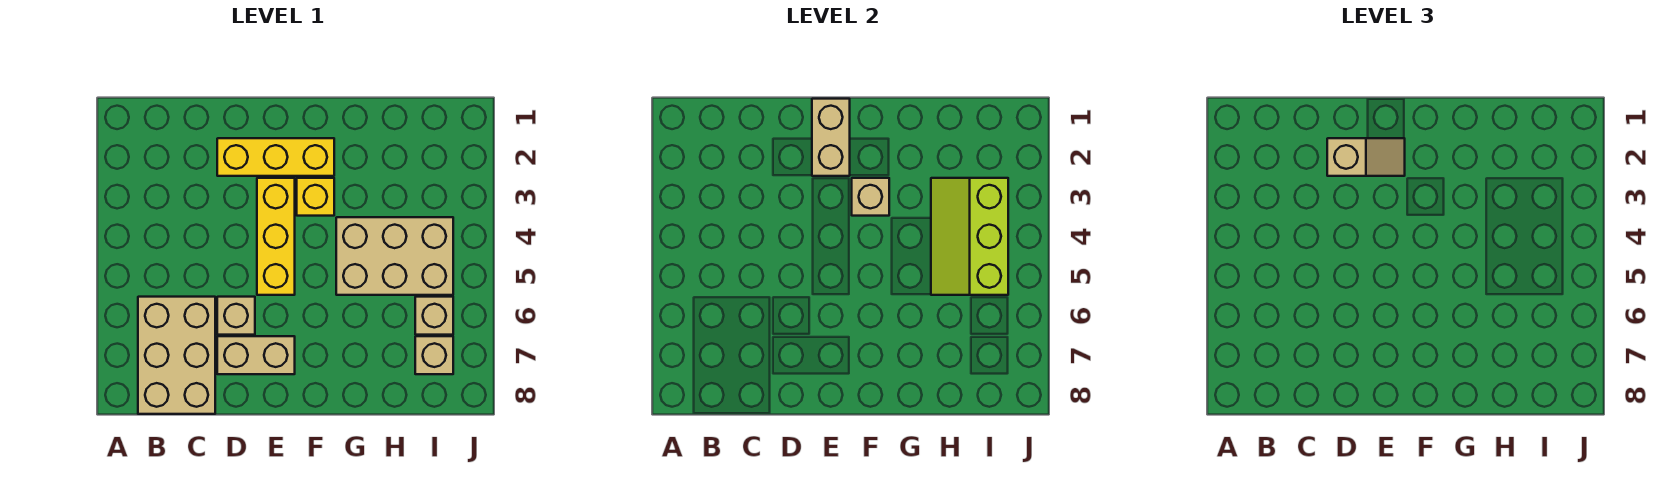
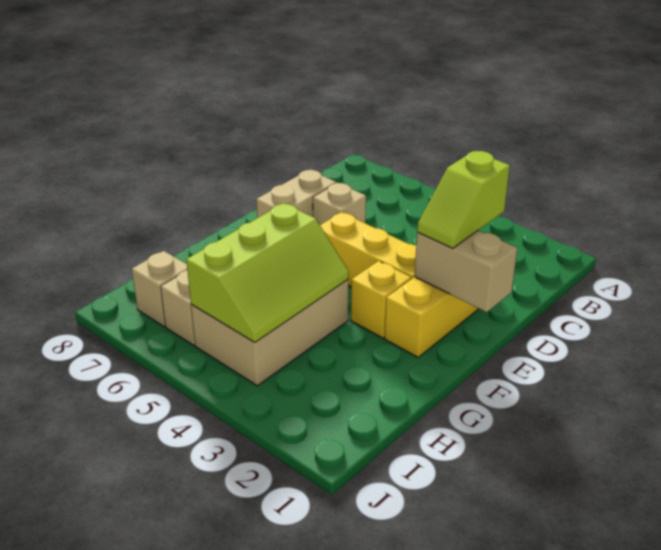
tan 2x3 brick [138,297,215,414] -> none
tan 1x2 slope [1327,138,1405,176] -> lime 1x2 slope [417,151,510,248]
tan 1x1 brick [852,178,889,216] -> none
lime 2x3 slope [931,178,1008,295] -> lime 2x3 slope turned to [186,203,349,342]

